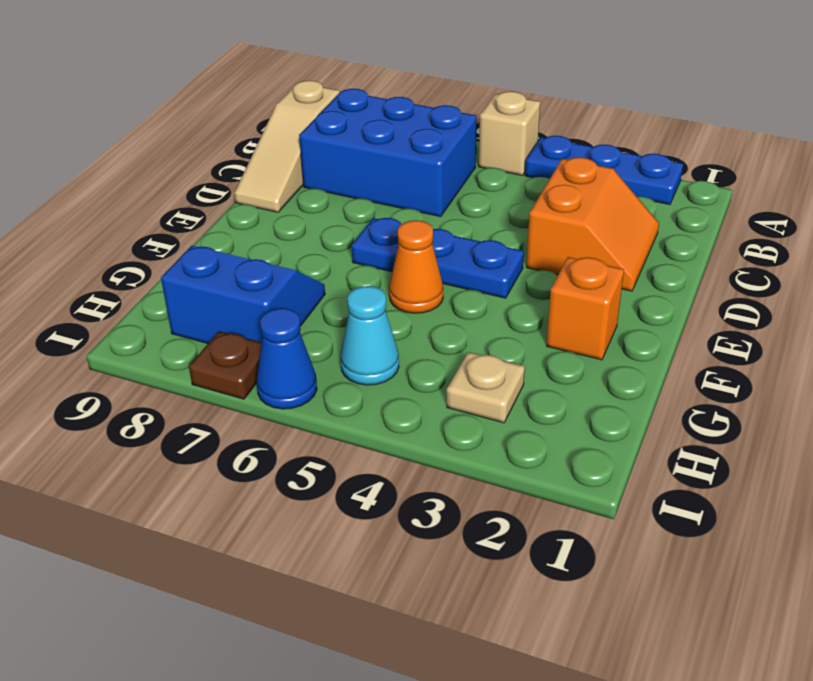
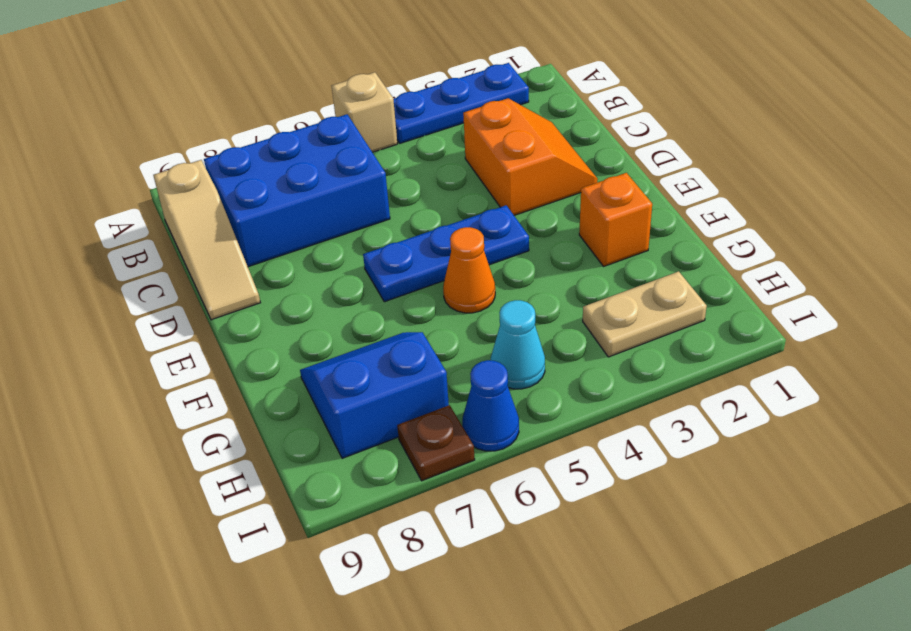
tan 1x1 plate [447,352,525,423] -> tan 1x2 plate [583,271,707,357]

